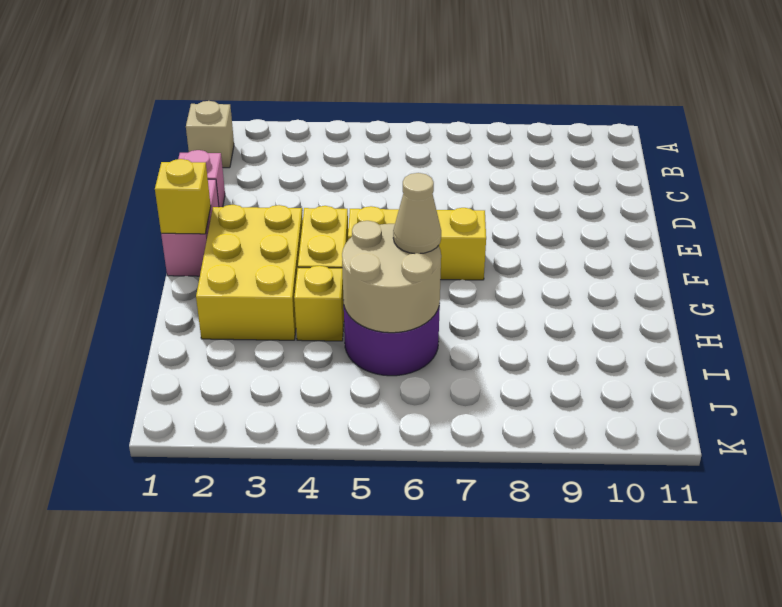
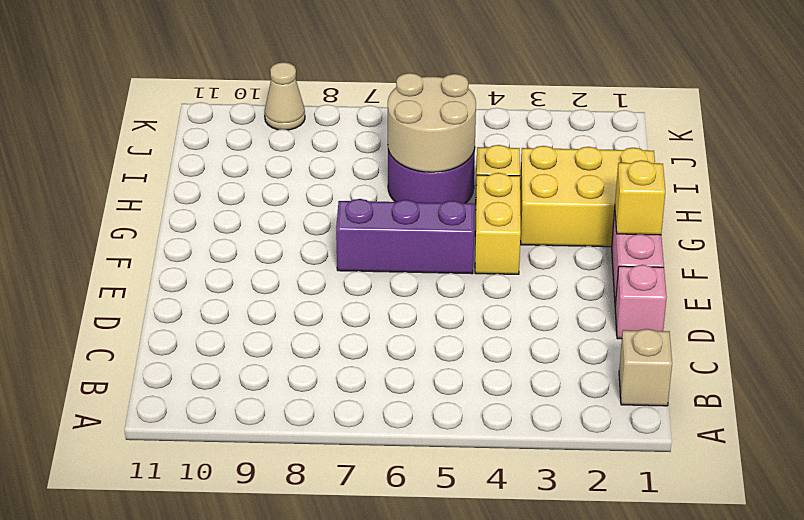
yellow 2x3 brick [196,205,303,340] -> yellow 2x3 brick turned to [520,146,655,247]
yellow 1x3 brick [348,206,486,280] -> purple 1x3 brick [336,199,474,274]
tan 1x1 cone [393,173,441,254] -> tan 1x1 cone moved to [265,62,305,130]

